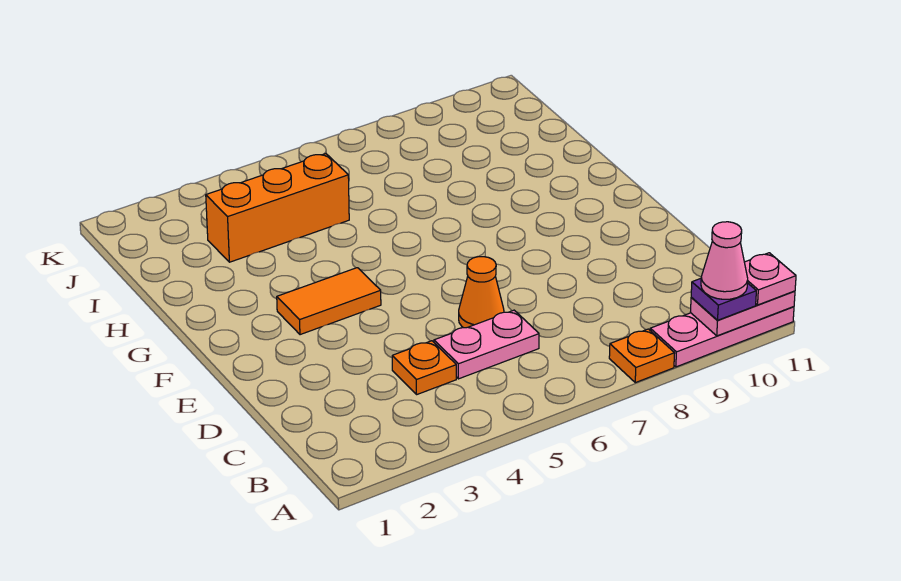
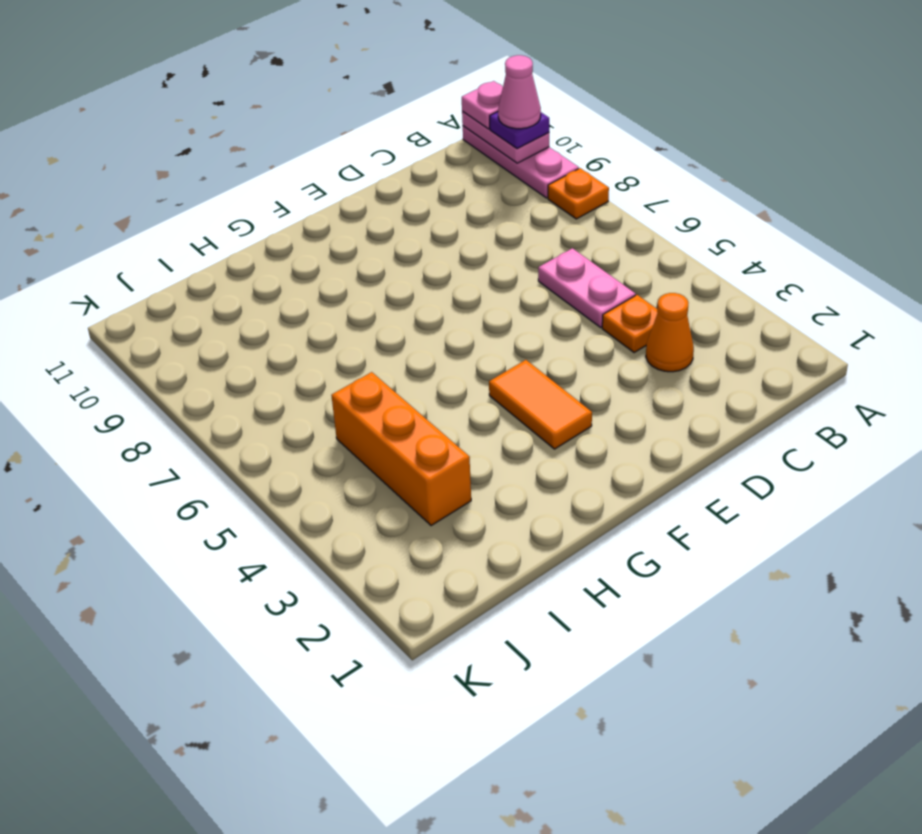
orange 1x1 cone [459,257,504,328] -> orange 1x1 cone moved to [646,293,694,372]

